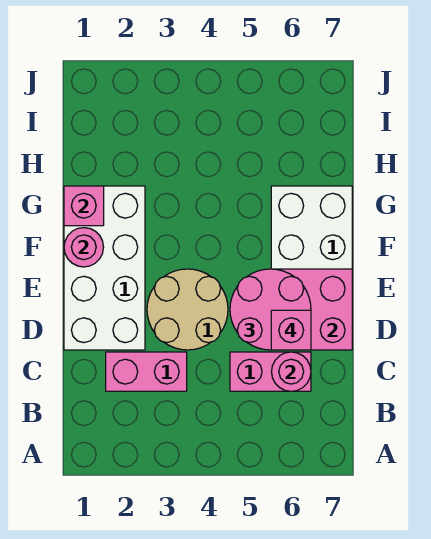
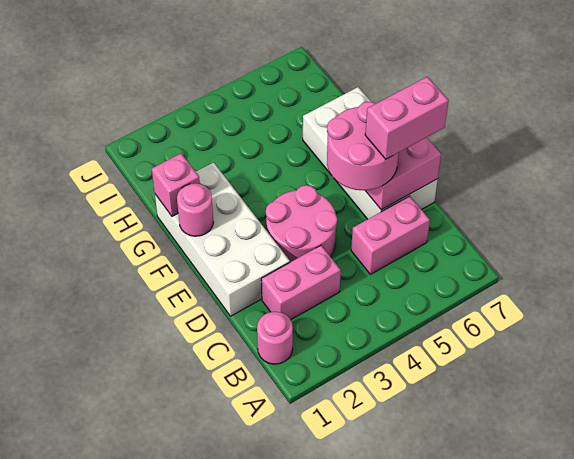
pink 1x1 round brick [272,352,311,391] -> pink 1x1 round brick moved to [257,312,293,364]
tan 2x2 round brick [147,269,228,350] -> pink 2x2 round brick [266,185,337,262]
pink 1x1 brick [271,310,311,350] -> pink 1x2 brick [365,77,449,159]

